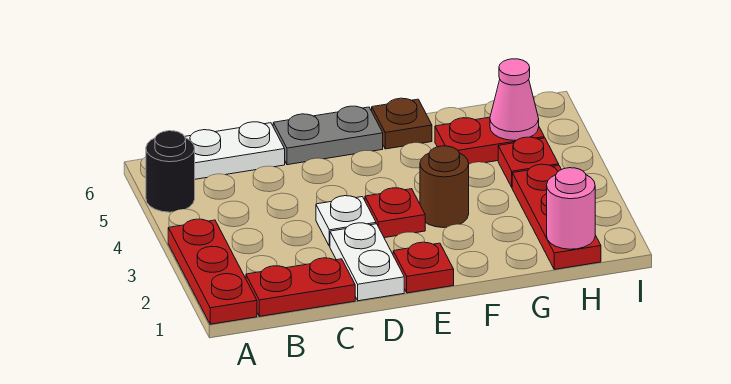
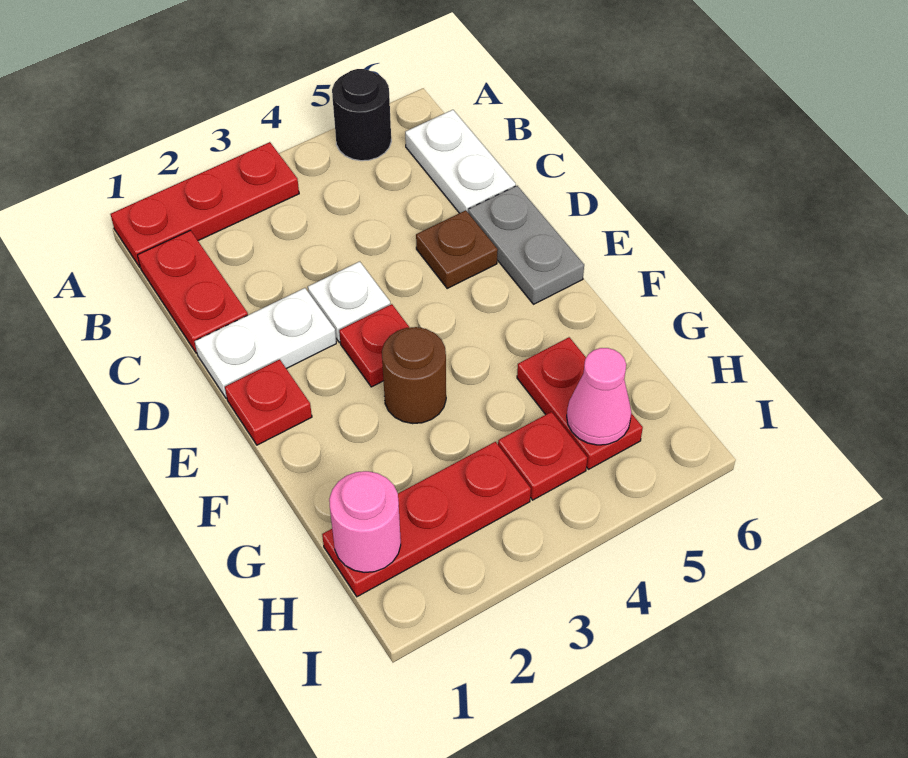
brown 1x1 plate [372,98,432,149] -> brown 1x1 plate moved to [416,210,498,288]

